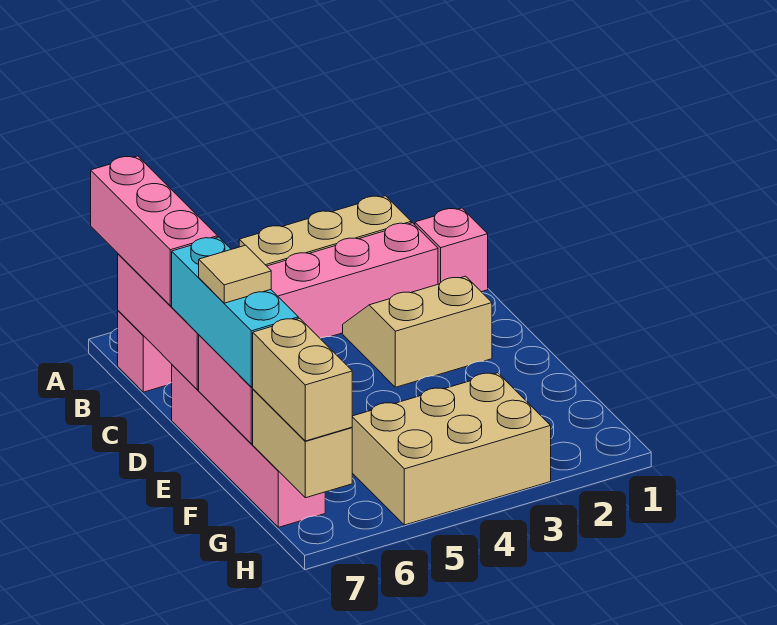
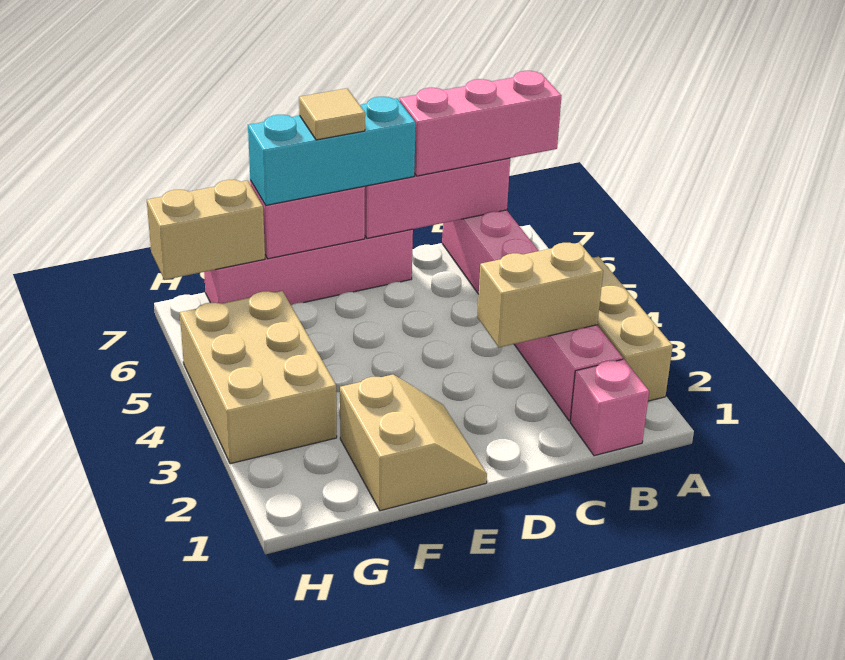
tan 2x2 slope [343,276,492,387] -> tan 2x2 slope moved to [340,375,487,511]
tan 1x2 brick [253,318,352,441] -> tan 1x2 brick moved to [477,242,603,347]

